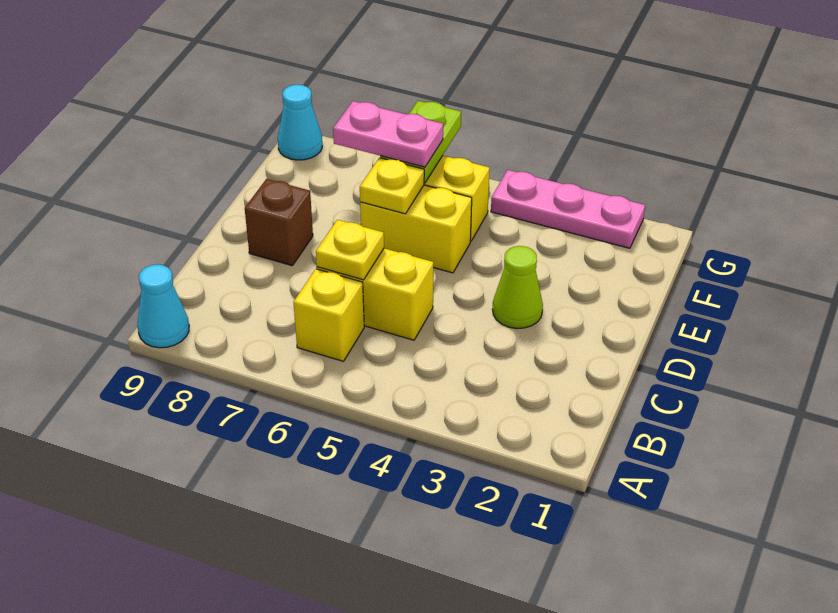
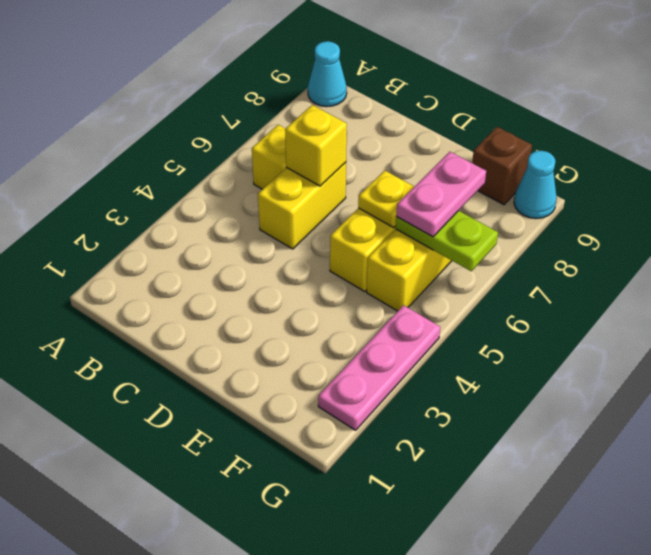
yellow 1x1 plate [316,220,384,280] -> yellow 1x1 brick [285,105,347,186]
lime 1x1 cone [492,246,543,329] -> none
brown 1x1 brick [245,179,313,266] -> brown 1x1 brick moved to [472,127,532,205]

